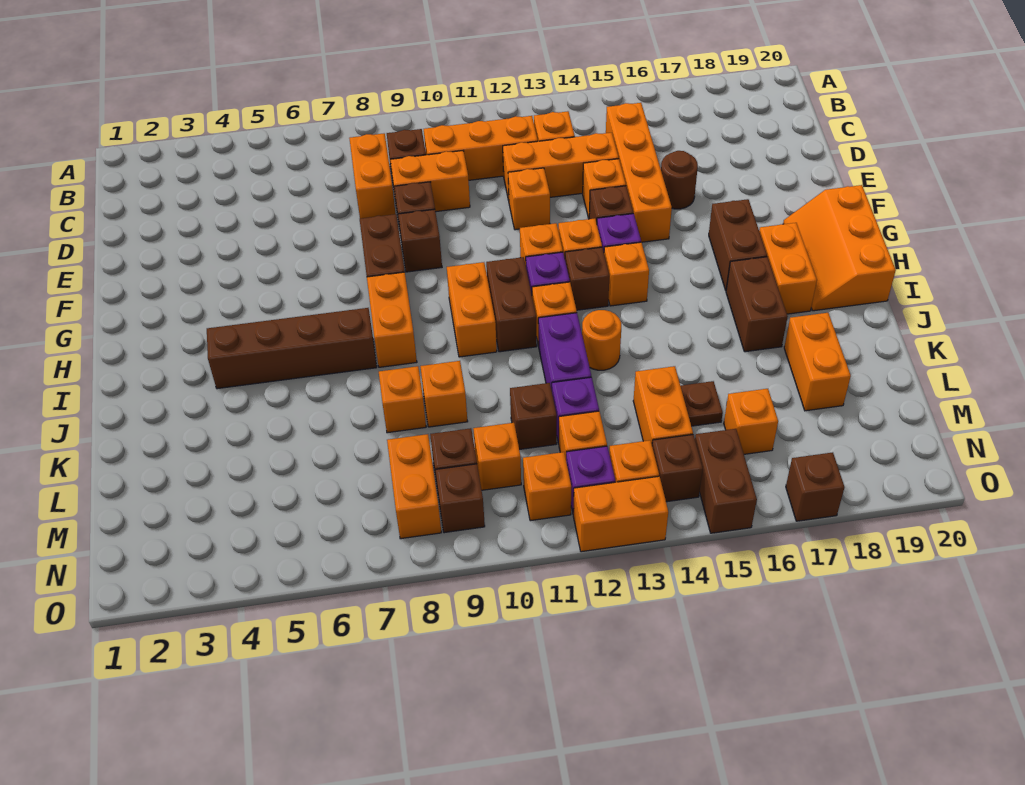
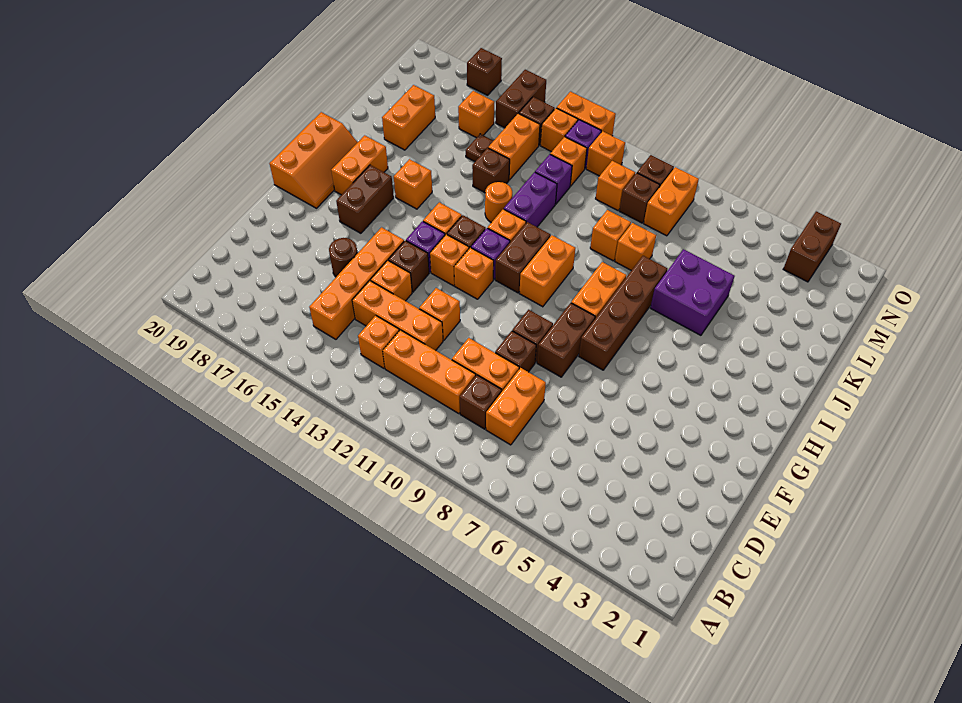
brown 1x4 brick [207,308,377,389] -> brown 1x4 brick turned to [579,256,668,370]
none -> orange 1x1 brick [394,159,432,209]
brown 1x2 brick [726,257,788,352] -> brown 1x2 brick moved to [783,212,841,282]
none -> purple 2x2 brick [650,249,734,335]
brown 1x1 brick [510,383,557,450] -> brown 1x1 brick moved to [472,148,510,193]

